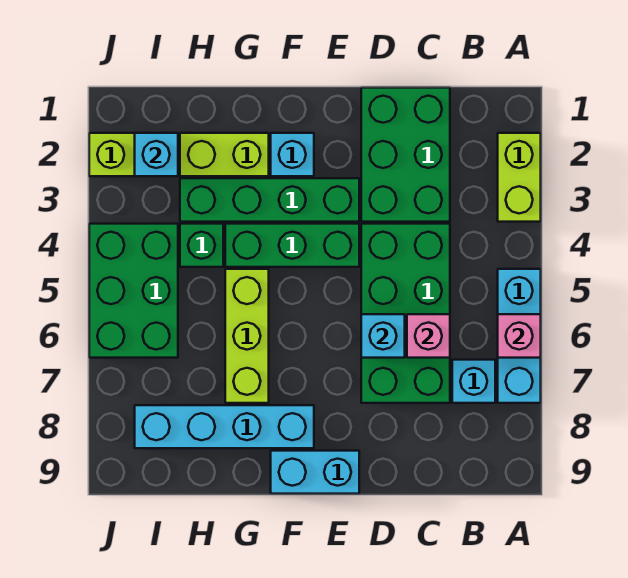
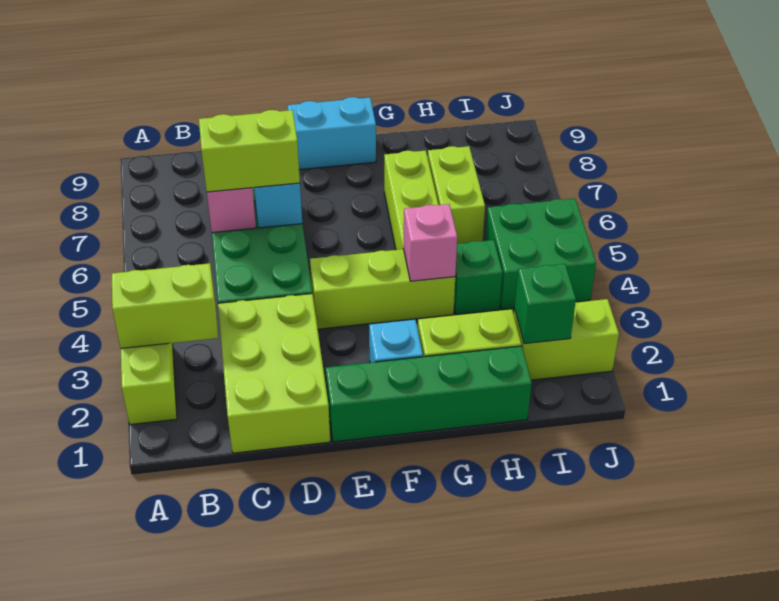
none -> lime 1x2 brick [112,263,218,348]
cyan 1x3 brick [498,269,541,403] -> none
pink 1x1 brick [498,314,541,358] -> pink 1x1 brick moved to [403,204,457,281]
cyan 1x1 brick [452,360,495,403] -> none
green 2x3 brick [361,88,450,222] -> lime 2x3 brick [218,294,330,453]
none -> lime 1x2 brick [199,110,300,192]
green 1x4 brick [180,178,359,222] -> green 1x4 brick moved to [326,346,532,442]
green 1x3 brick [225,224,359,267] -> lime 1x3 brick [310,249,455,329]
cyan 1x4 brick [135,405,314,448] -> none
none -> lime 1x2 brick [428,146,485,244]
cyan 1x1 brick [135,133,178,176] -> green 1x1 brick [515,264,576,344]
green 2x3 brick [89,224,178,358] -> green 2x2 brick [485,199,596,310]

